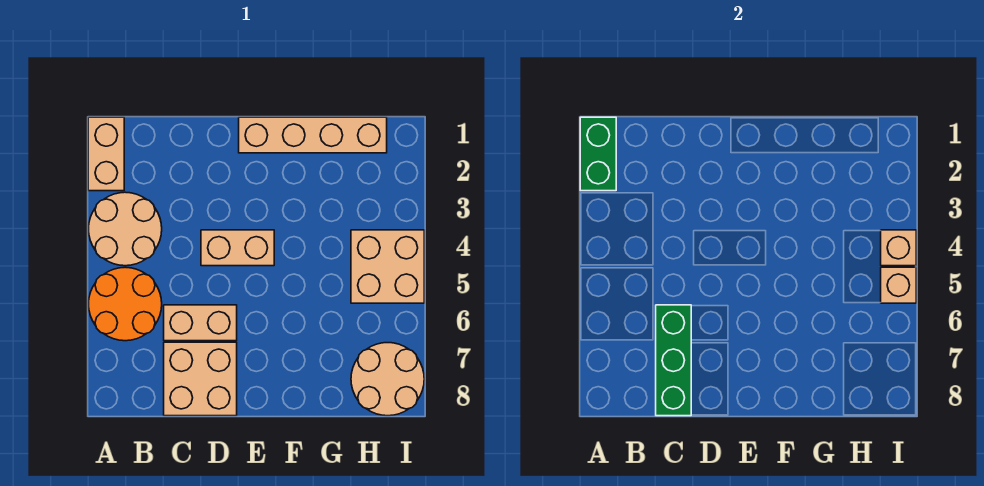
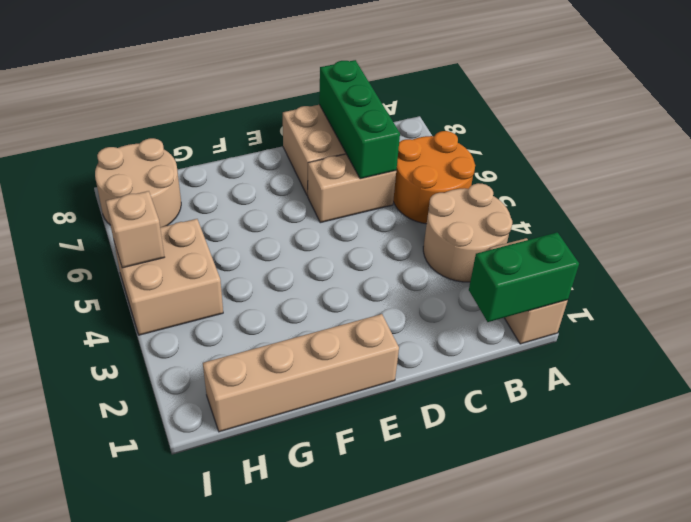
green 1x2 brick [580,117,616,191] -> green 1x2 brick turned to [469,232,579,322]
tan 1x2 brick [201,230,274,266] -> none
tan 1x1 brick [881,230,916,266] -> none

